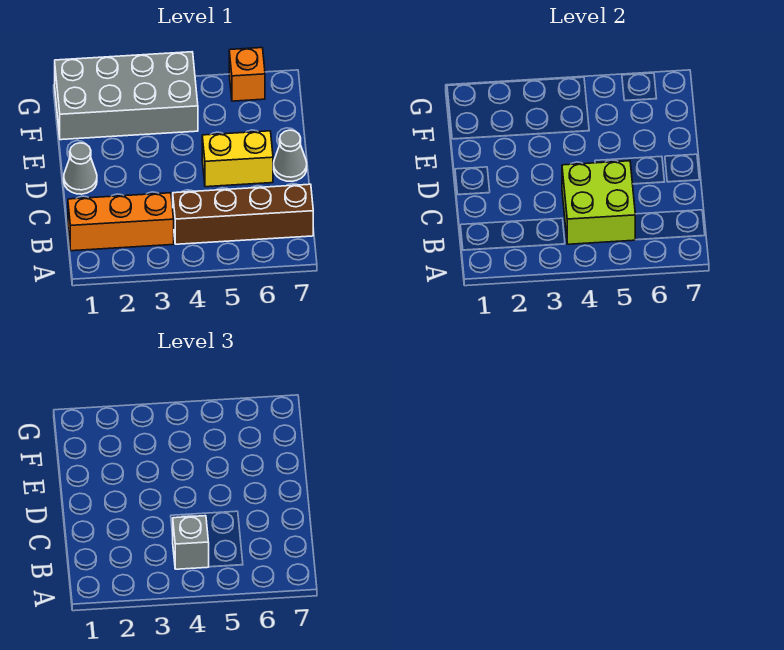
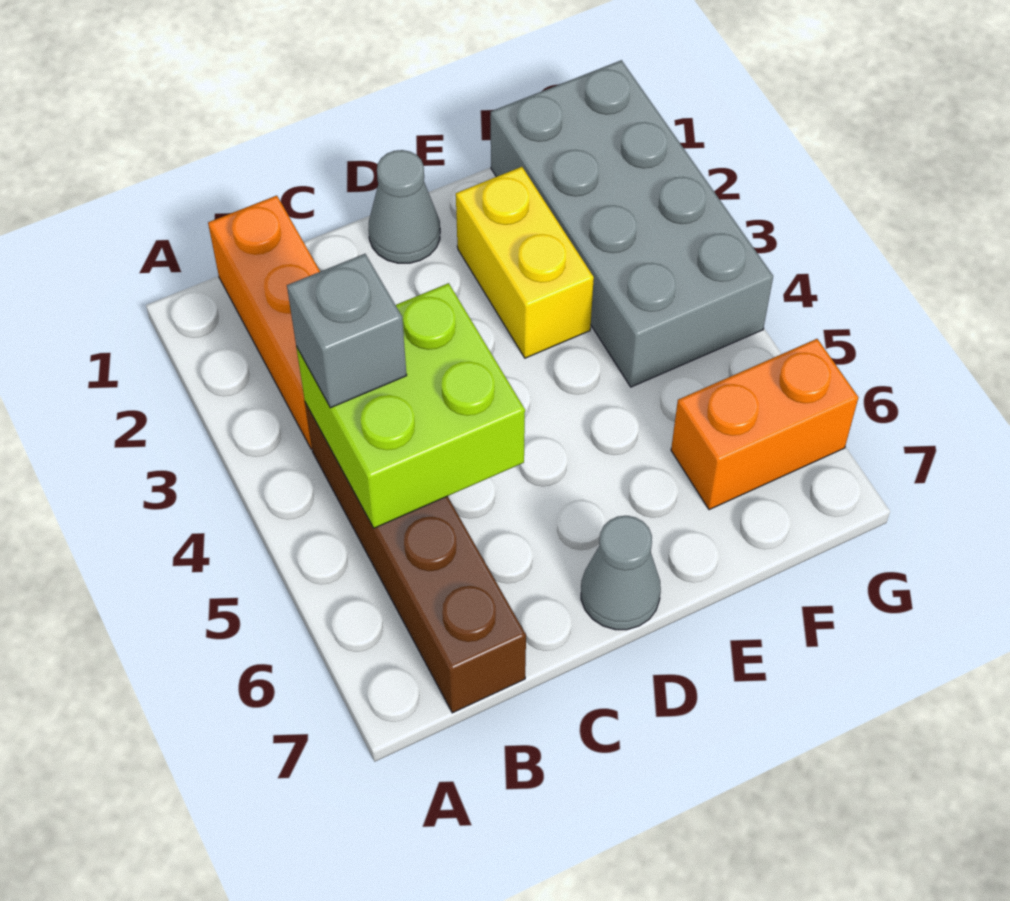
yellow 1x2 brick [202,131,273,187] -> yellow 1x2 brick moved to [456,167,594,358]
orange 1x1 brick [229,48,265,101] -> orange 1x2 brick [671,339,858,510]

